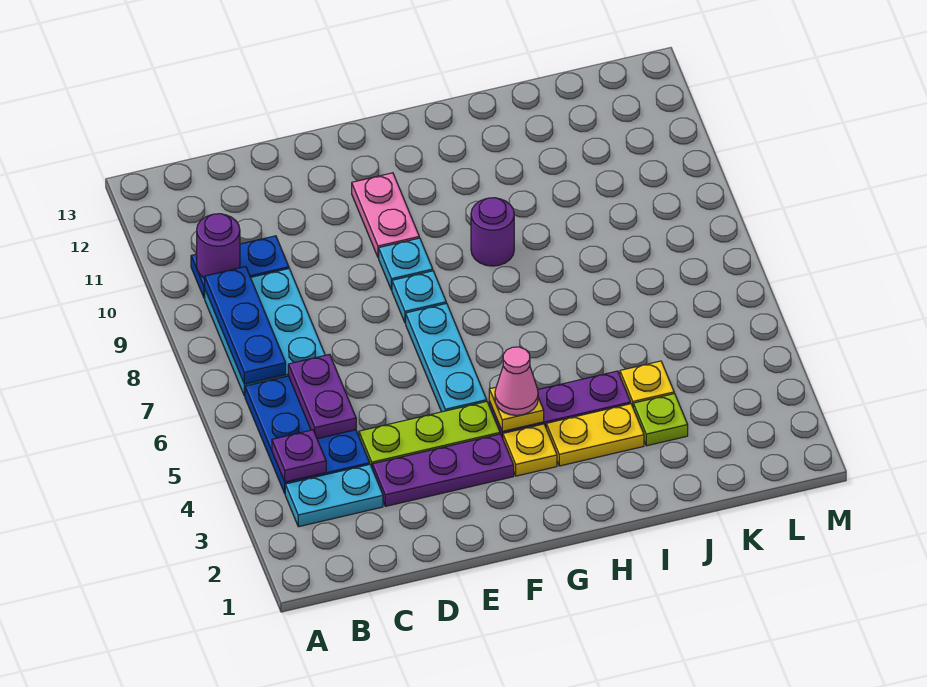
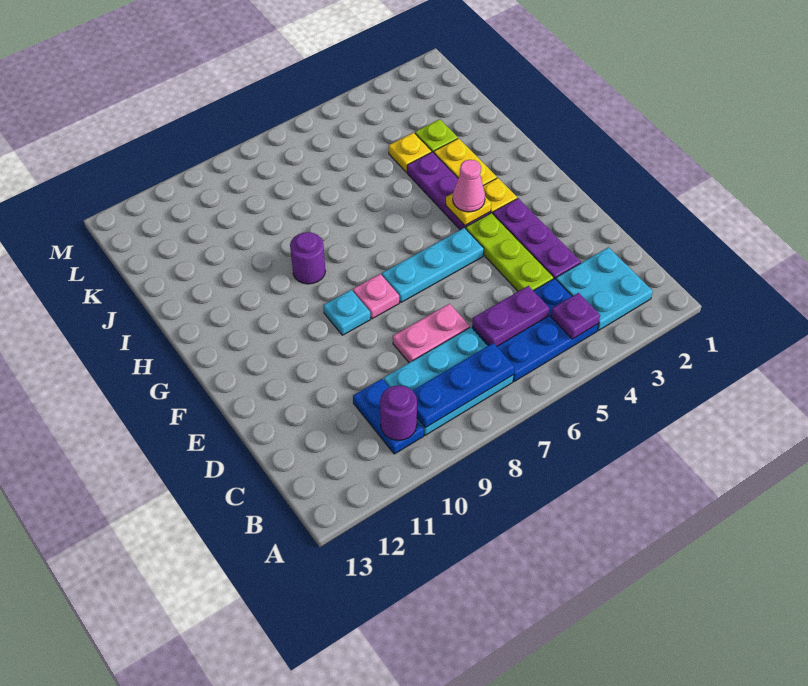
cyan 1x2 plate [285,464,383,527] -> cyan 2x2 plate [556,247,653,331]
cyan 1x1 plate [392,271,446,323] -> pink 1x1 plate [353,274,399,319]
pink 1x2 plate [352,173,419,258] -> pink 1x2 plate moved to [393,304,470,363]

